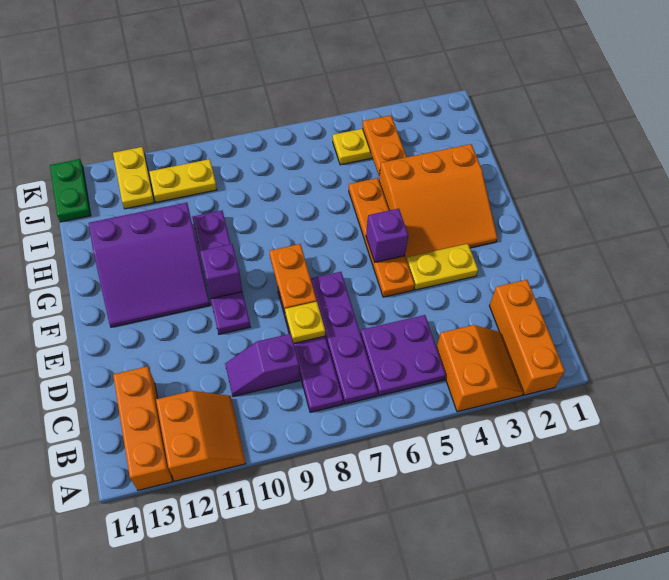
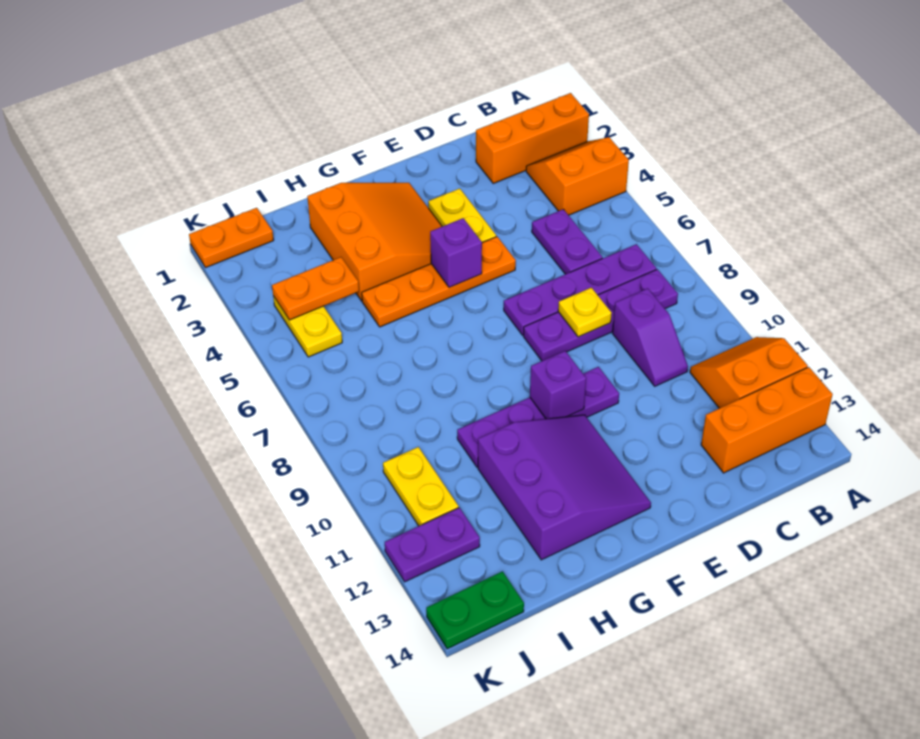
purple 2x2 plate [360,315,446,396] -> purple 1x2 plate [532,209,603,274]
orange 1x2 plate [270,244,317,312] -> orange 1x2 plate moved to [189,208,274,268]
yellow 1x2 plate [113,147,154,209] -> purple 1x2 plate [385,508,480,582]

